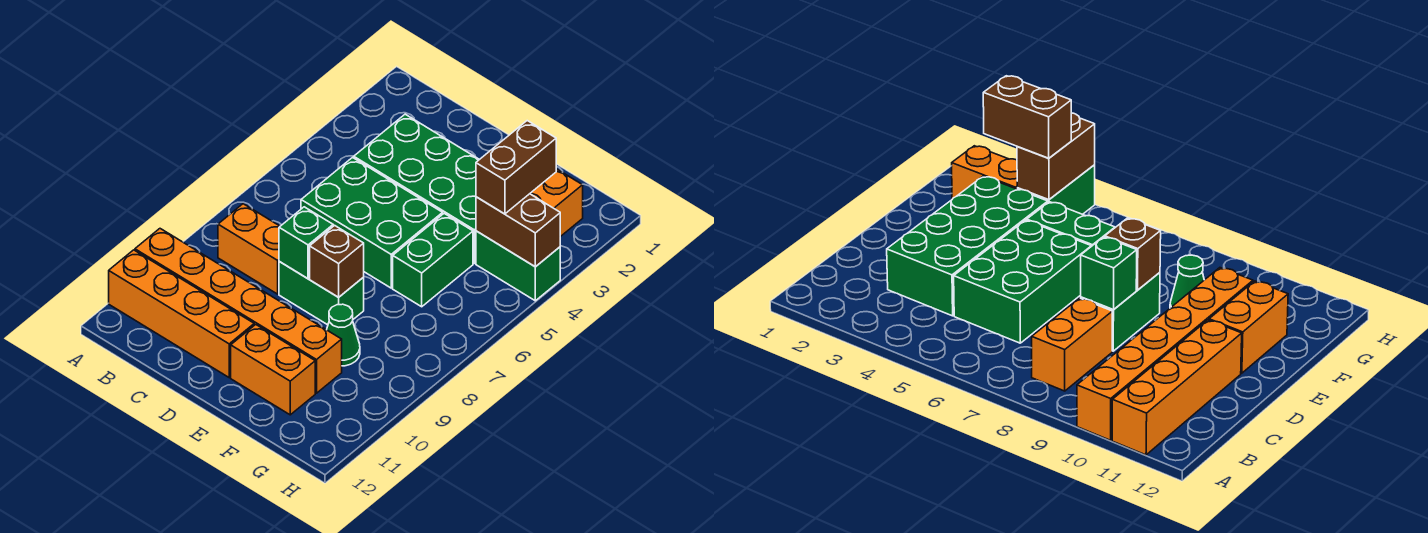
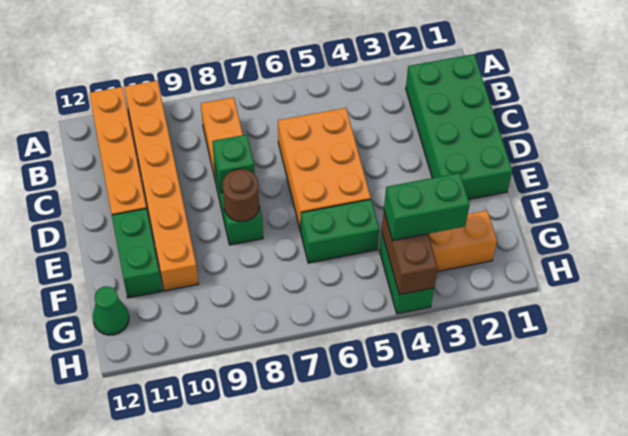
green 2x4 brick [354,114,479,263] -> green 2x4 brick moved to [406,54,512,200]
green 2x3 brick [301,158,443,288] -> orange 2x3 brick [278,108,371,231]
brown 1x1 brick [310,225,364,297] -> brown 1x1 round brick [223,169,259,222]
orange 1x2 brick [231,325,315,415] -> green 1x2 brick [112,209,162,298]
green 1x1 cone [327,304,360,366] -> green 1x1 cone moved to [93,286,129,335]
brown 1x2 brick [476,121,556,214] -> green 1x2 brick [384,173,470,240]

